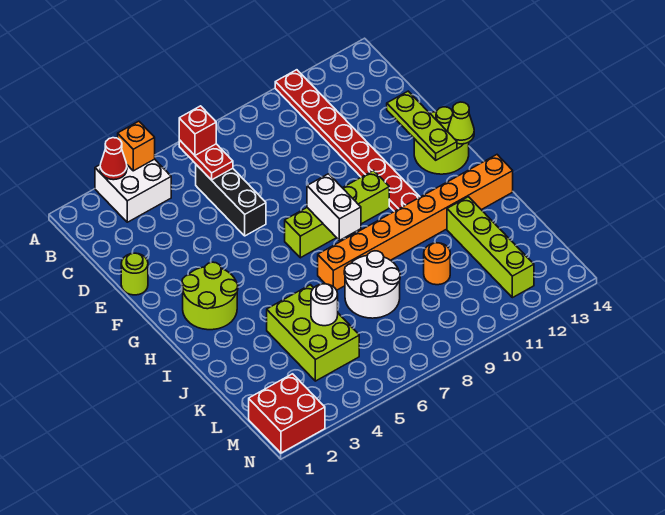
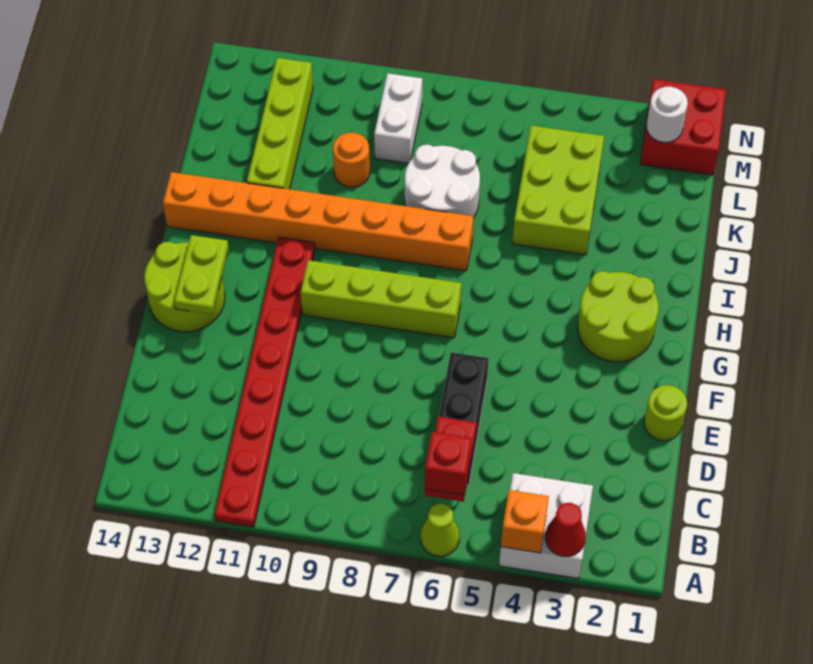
lime 1x3 plate [387,91,457,160] -> lime 1x2 plate [174,235,229,314]
white 1x2 brick [307,174,361,240] -> white 1x2 brick moved to [374,73,422,163]
lime 1x1 cone [448,102,474,144] -> lime 1x1 cone moved to [421,504,459,556]
white 1x1 round brick [311,284,338,326] -> white 1x1 round brick moved to [647,87,688,142]

